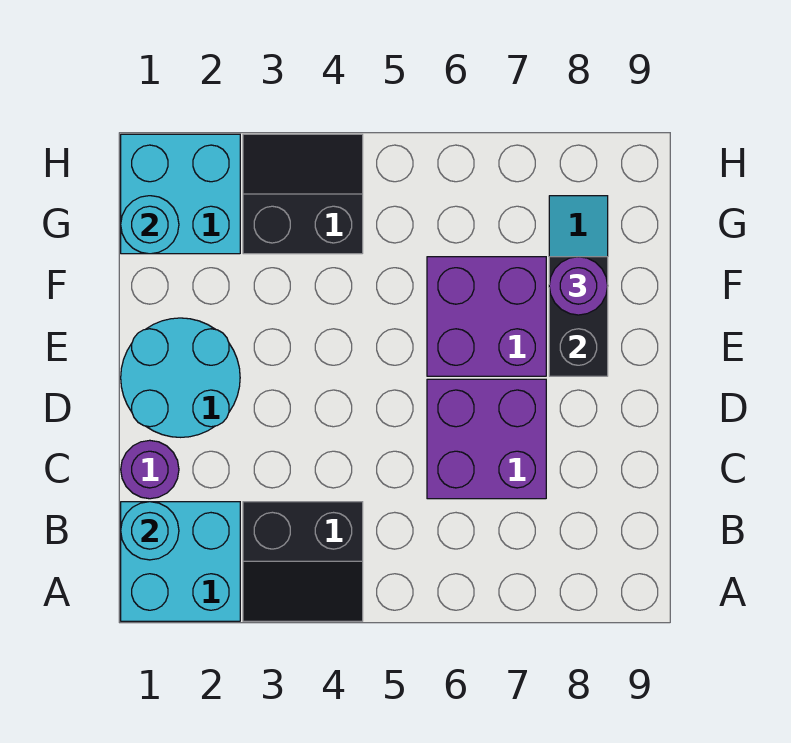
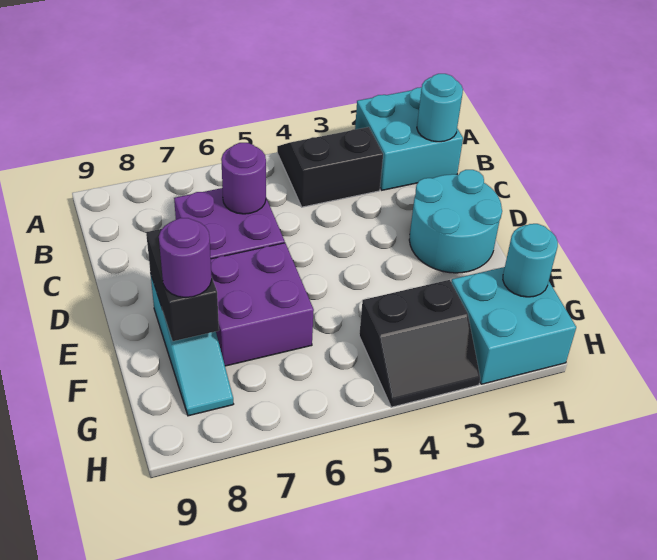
purple 1x1 round brick [121,440,179,499] -> purple 1x1 round brick moved to [221,143,266,214]

